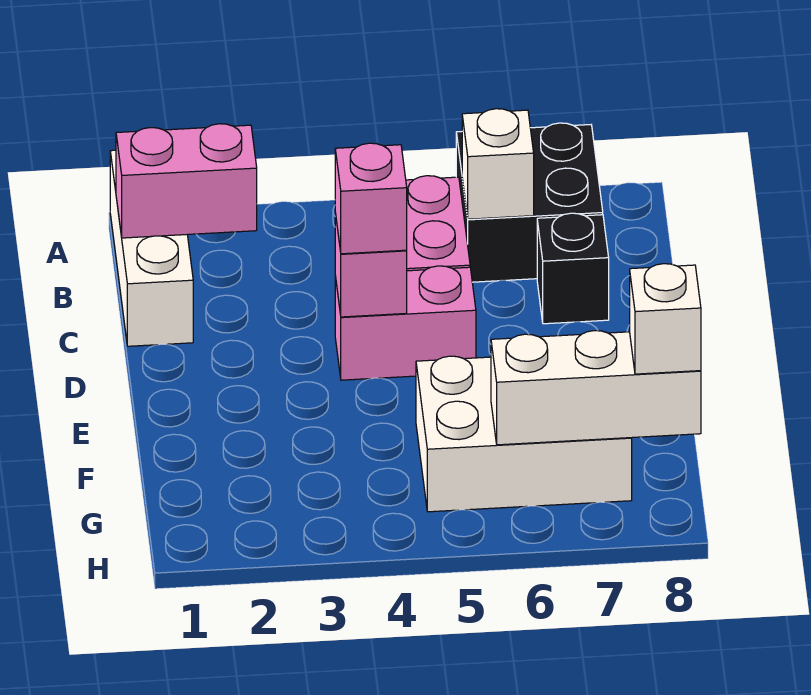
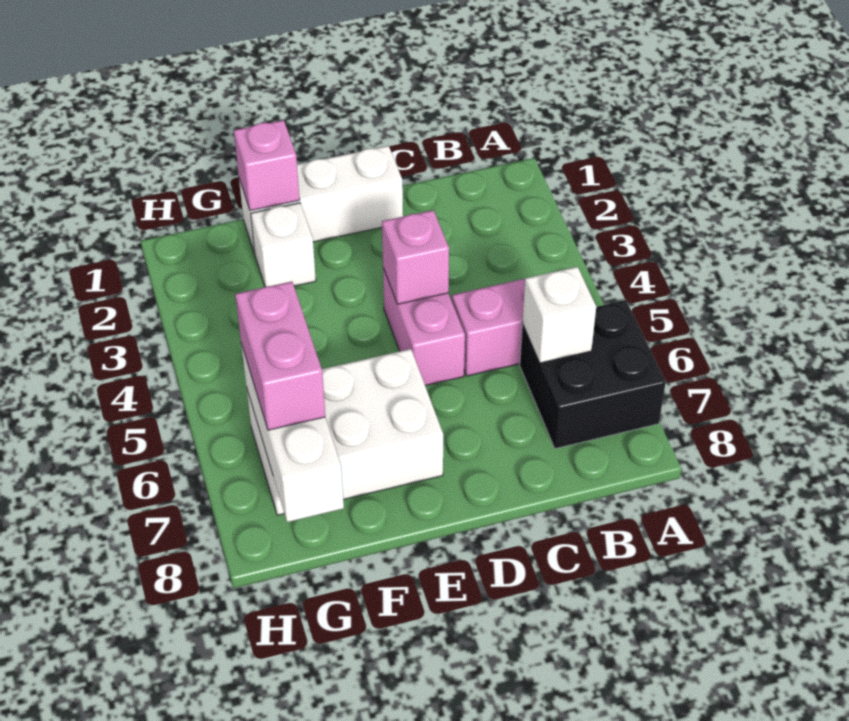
white 1x3 brick [110,150,193,346] -> white 1x3 brick moved to [239,146,403,254]
pink 1x2 brick [116,124,257,238] -> pink 1x2 brick moved to [235,282,325,430]
black 1x1 brick [537,213,609,324] -> none
pink 1x1 brick [335,143,407,254] -> pink 1x1 brick moved to [234,120,300,211]
white 2x3 brick [416,356,632,512] -> white 2x3 brick turned to [247,349,443,515]
white 1x1 brick [630,264,701,374] -> white 1x1 brick moved to [251,203,316,287]

